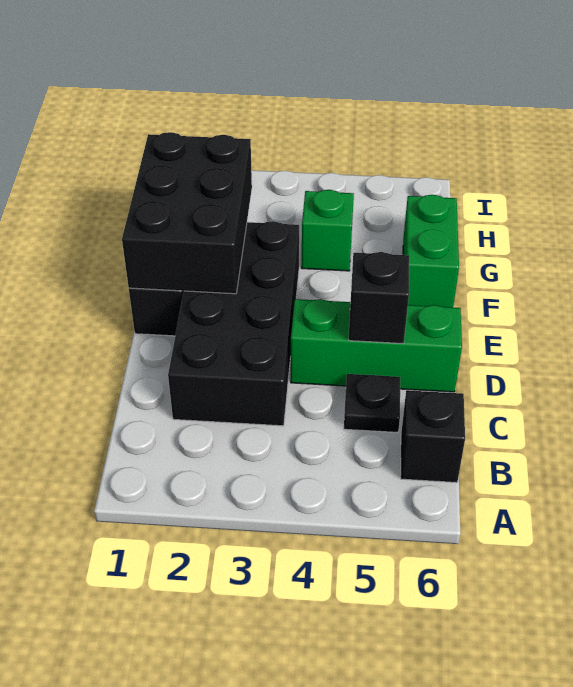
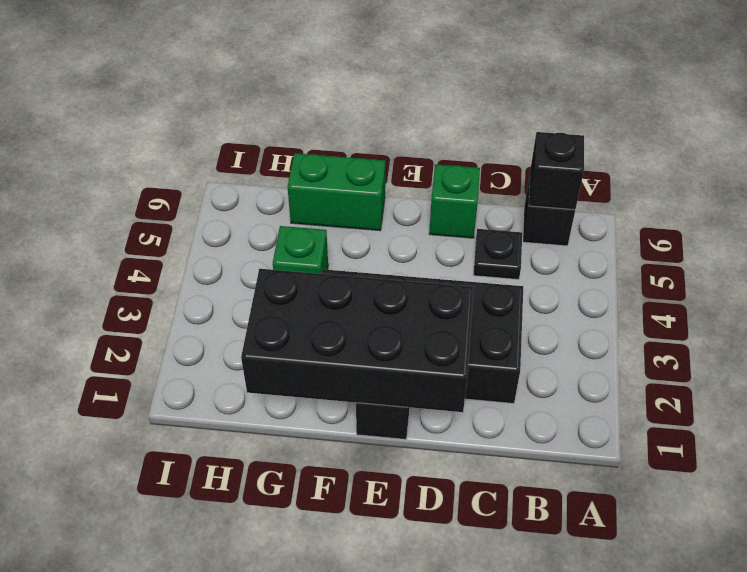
green 1x3 brick [291,299,462,392] -> green 1x1 brick [429,164,480,238]
black 1x1 brick [349,252,409,344] -> black 1x1 brick moved to [529,132,584,210]
black 2x3 brick [122,132,252,294] -> black 2x4 brick [241,269,474,412]

